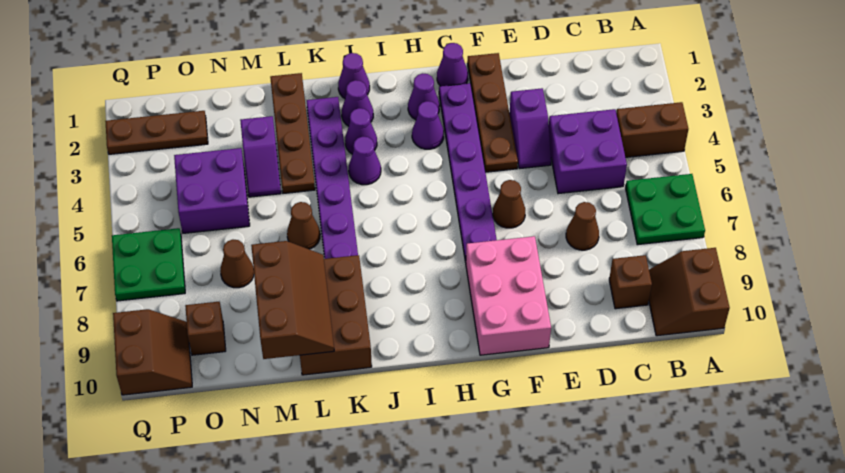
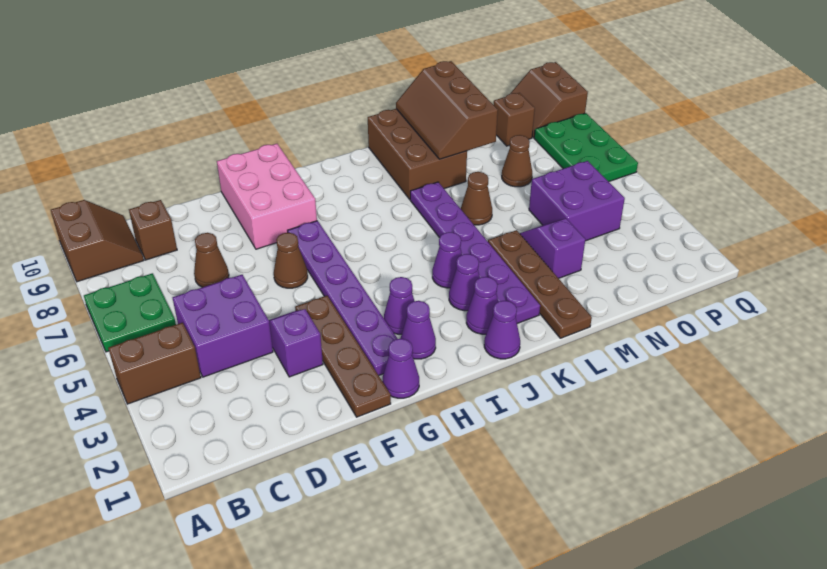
brown 1x3 plate [105,111,208,154] -> none
green 2x2 plate [112,228,185,301] -> green 2x3 plate [534,113,638,182]

